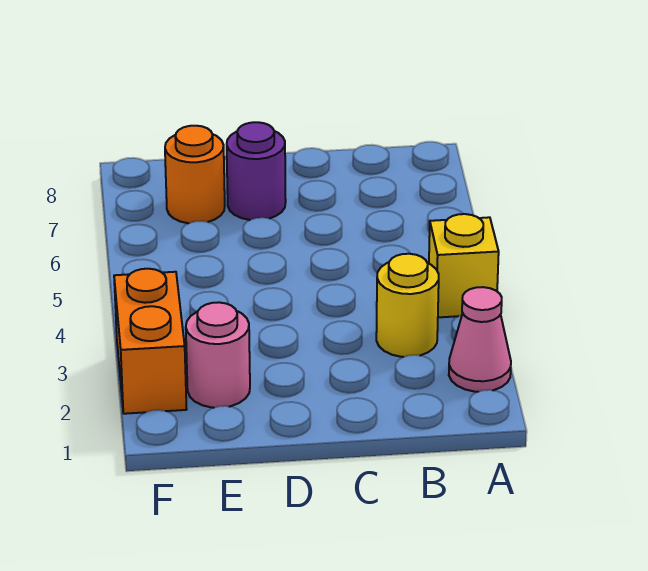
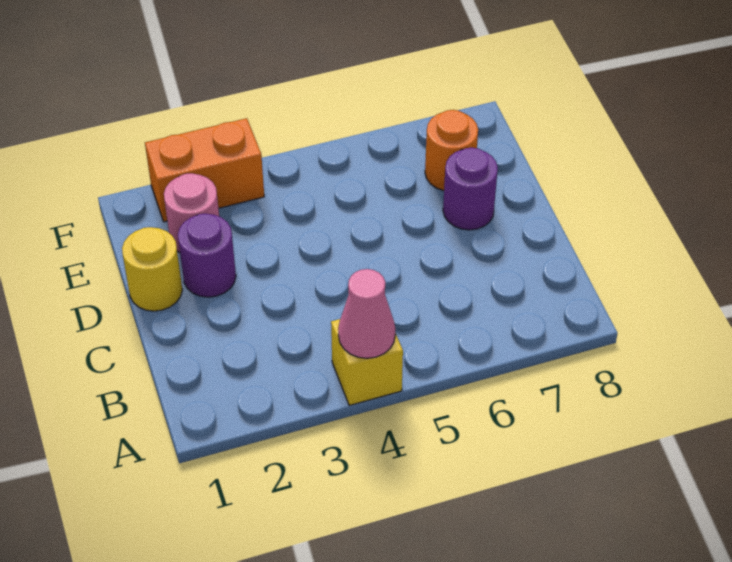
pink 1x1 cone [449,287,511,392] -> pink 1x1 cone moved to [338,269,395,358]
yellow 1x1 round brick [376,254,439,357] -> yellow 1x1 round brick moved to [122,227,182,311]
none -> purple 1x1 round brick [178,213,236,297]

